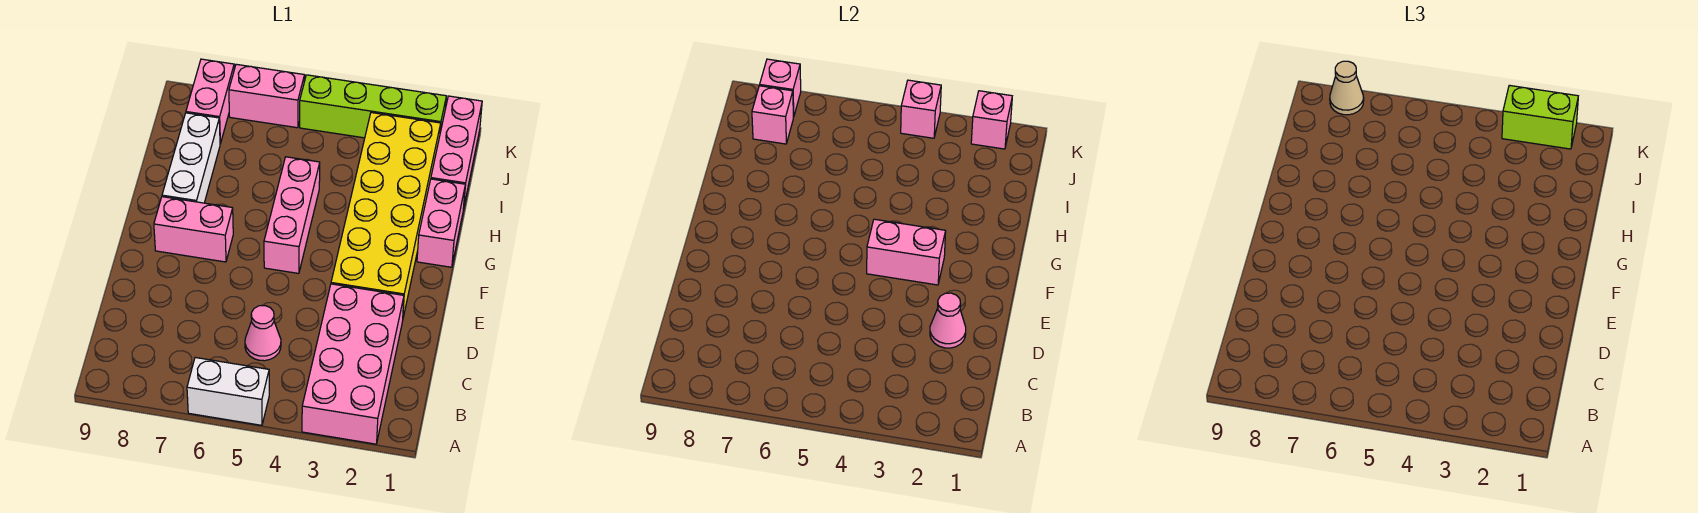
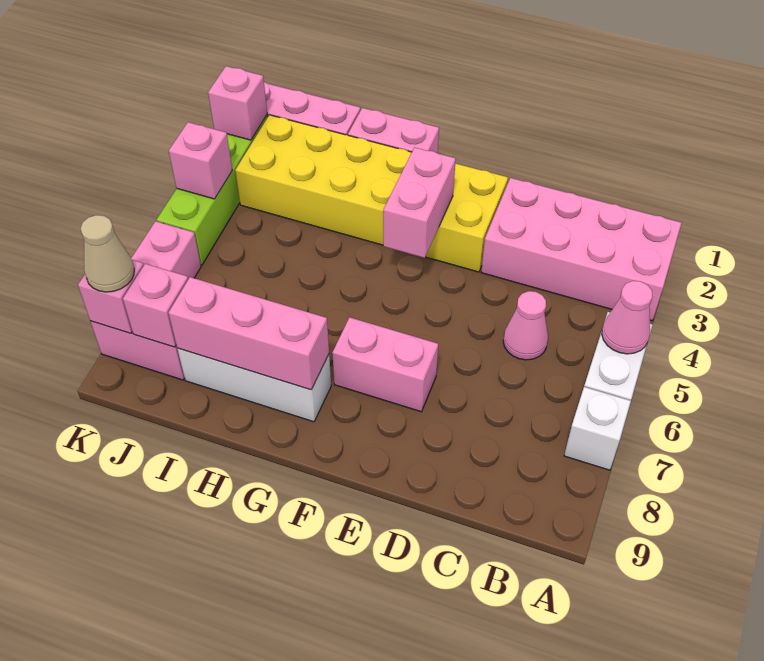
none -> white 1x1 brick [564,387,631,470]
pink 1x1 cone [930,293,966,348] -> pink 1x1 cone moved to [602,281,652,354]
pink 1x3 brick [264,157,320,273] -> pink 1x3 brick moved to [169,277,329,390]
pink 1x2 brick [154,197,233,262] -> pink 1x2 brick turned to [332,317,438,412]
lime 1x2 brick [1502,85,1578,149] -> none

